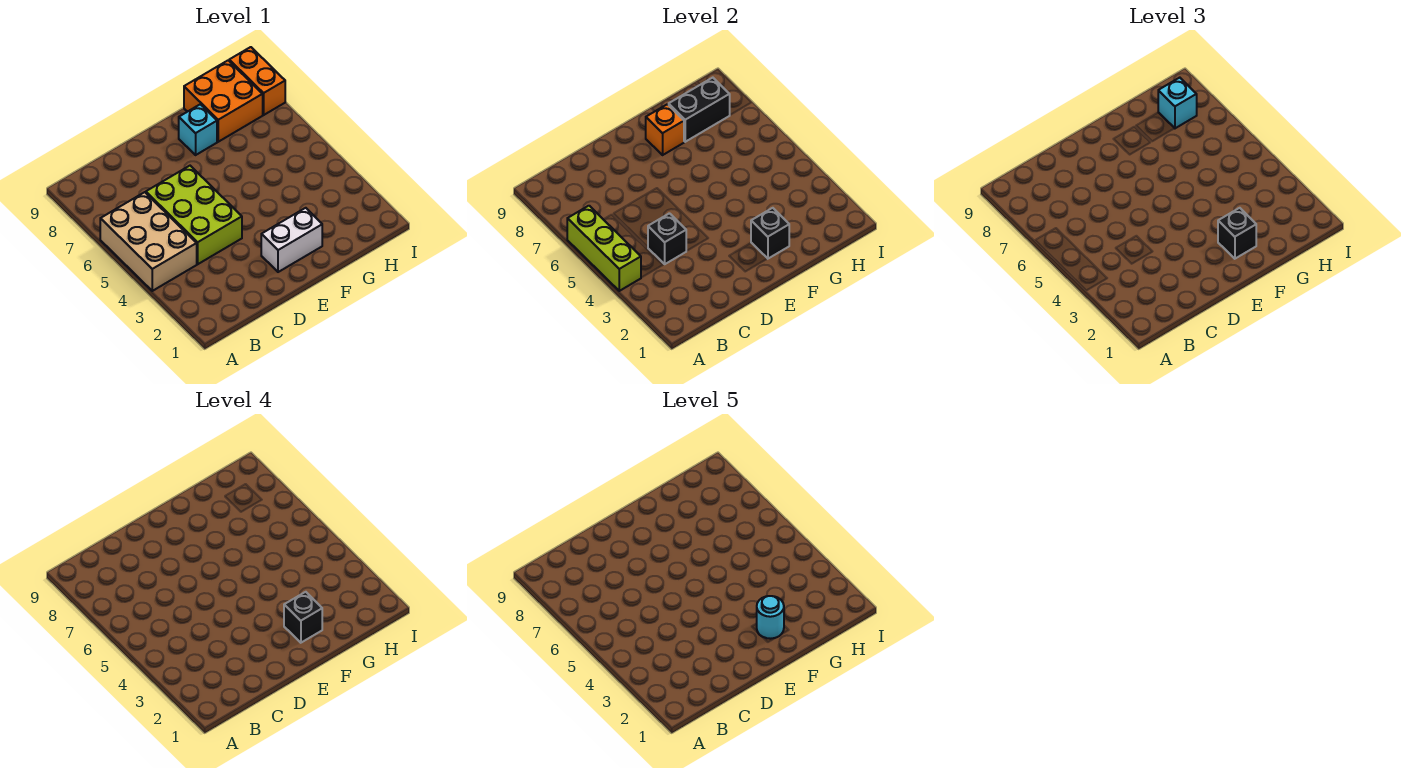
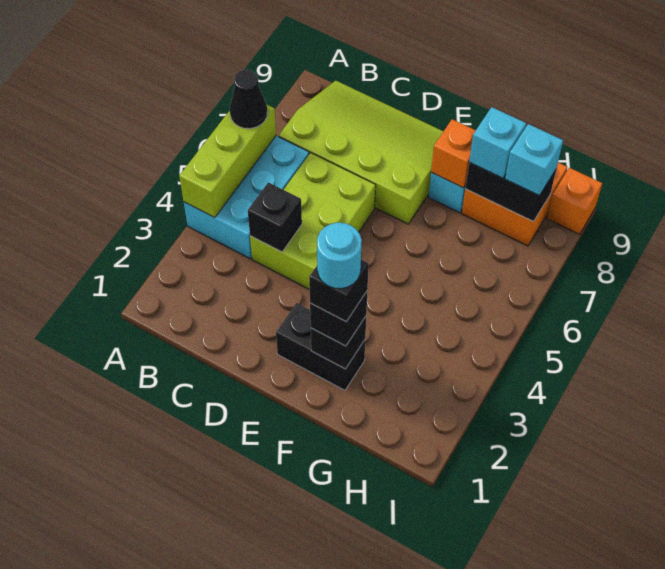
tan 2x3 brick [100,192,197,291] -> cyan 2x3 brick [184,136,309,259]
none -> black 1x1 cone [230,70,267,129]
none -> lime 3x4 slope [279,81,443,224]
white 1x2 brick [261,208,322,272] -> black 1x2 brick [276,303,365,390]
none -> cyan 1x1 brick [469,107,526,178]
orange 1x2 brick [229,47,285,115] -> orange 1x1 brick [547,168,602,234]

